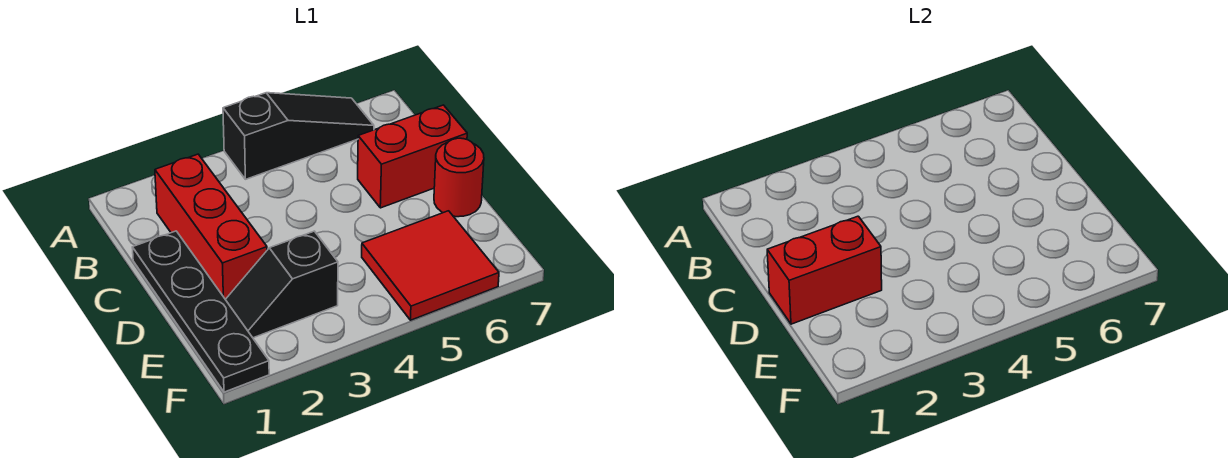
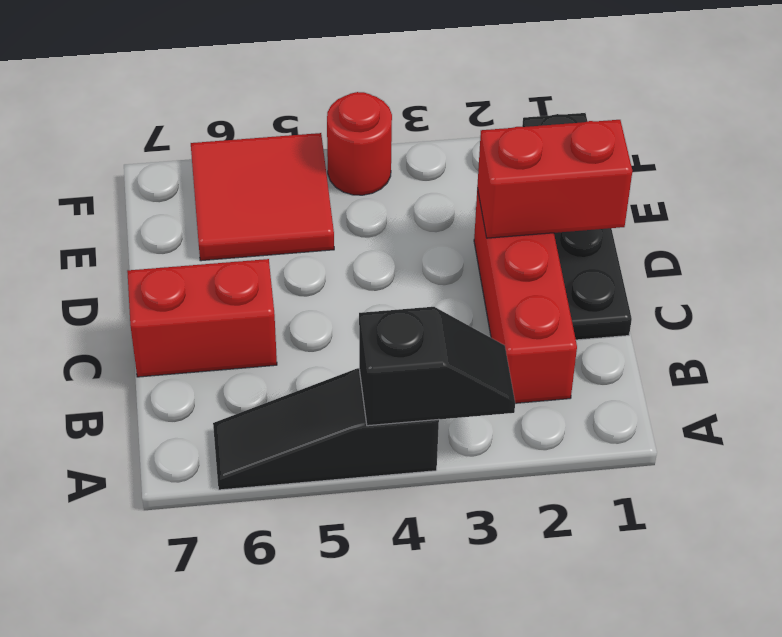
red 1x1 round brick [434,138,484,217] -> red 1x1 round brick moved to [327,92,392,195]
black 1x2 slope [225,231,338,338] -> black 1x2 slope moved to [359,307,515,426]

